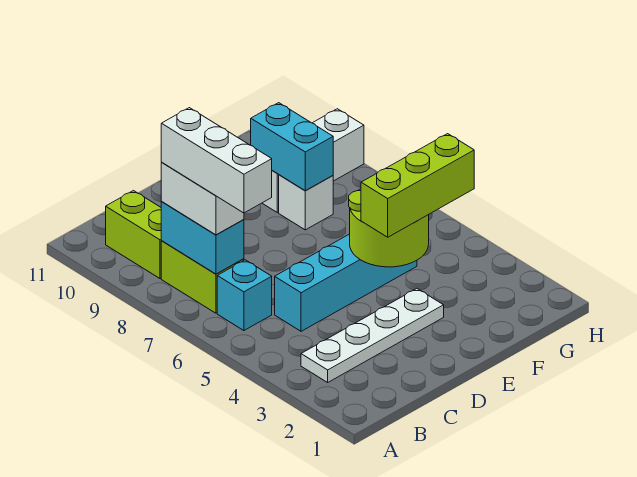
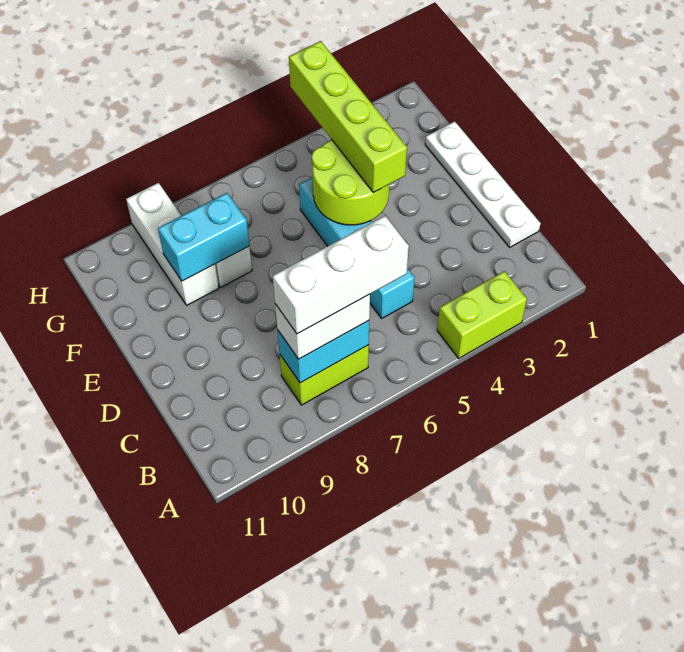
white 1x4 plate [301,289,444,382] -> white 1x4 plate moved to [425,121,541,247]
cyan 1x1 brick [217,260,272,331] -> none
lime 1x2 brick [106,191,162,279] -> lime 1x2 brick moved to [437,271,527,358]
lime 1x3 brick [361,134,474,237] -> lime 1x4 brick [289,41,407,193]

